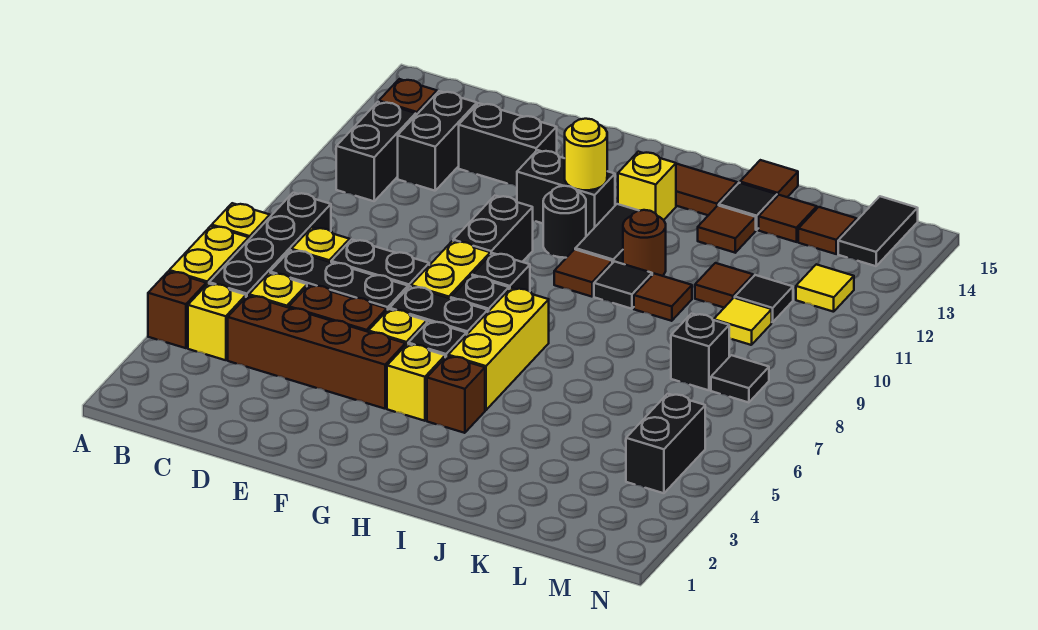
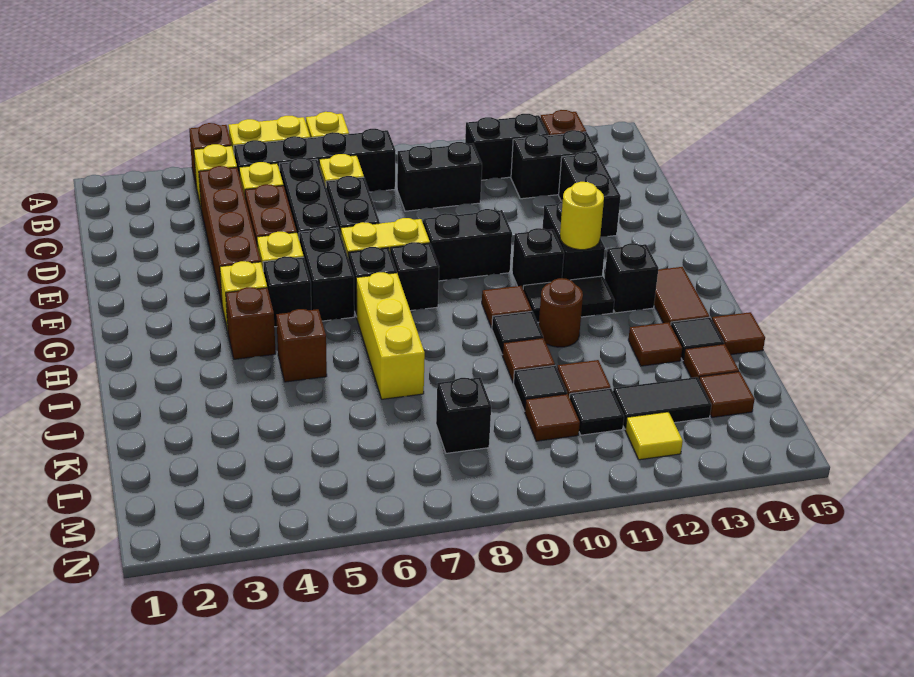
black 1x1 round brick [543,186,586,258] -> black 1x1 brick [512,228,564,288]
yellow 1x3 brick [448,288,549,410] -> yellow 1x3 brick turned to [356,272,425,399]
yellow 1x1 brick [618,152,676,220] -> black 1x1 brick [604,243,658,313]
none -> brown 1x1 brick [276,309,327,382]
yellow 1x1 tile [714,298,772,345] -> brown 1x1 tile [525,394,580,441]
black 1x2 brick [626,394,705,493] -> black 1x2 brick moved to [397,142,482,211]
black 1x1 tile [711,355,769,403] -> black 1x1 tile moved to [514,366,567,411]
black 1x2 tile [838,196,918,266] -> black 1x2 tile moved to [613,377,711,429]

